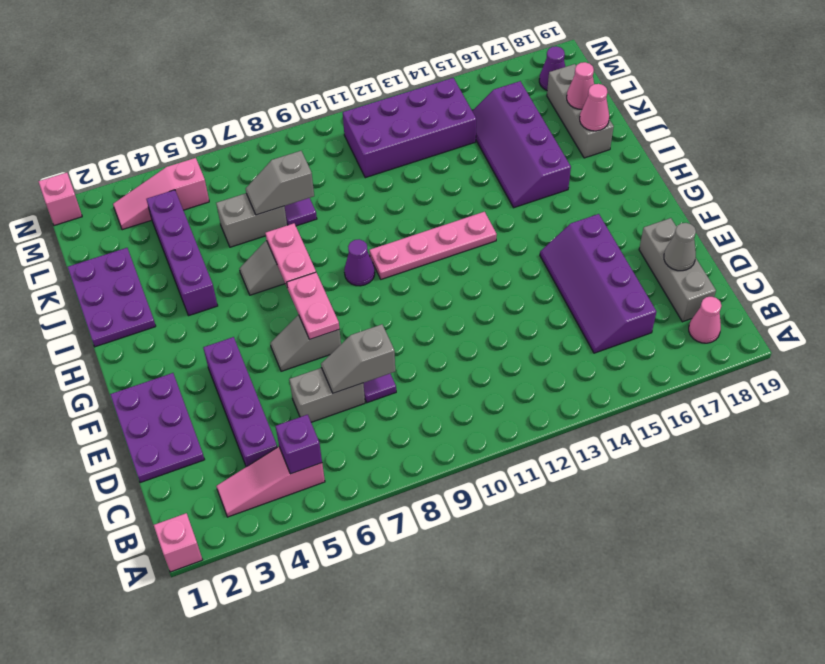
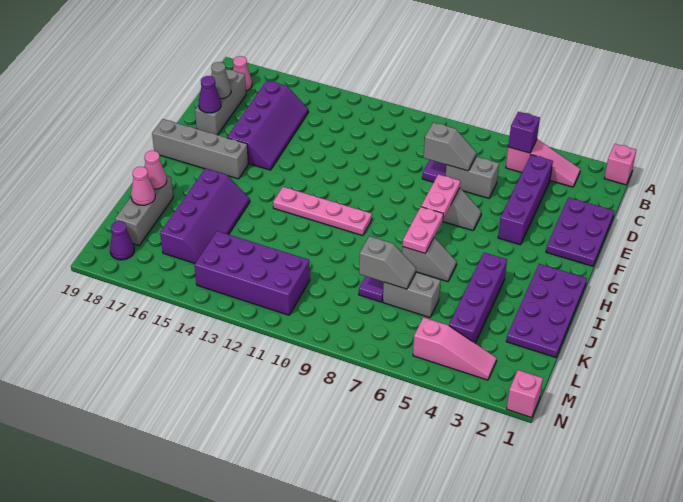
none -> grey 1x4 brick [152,119,248,179]
purple 1x1 cone [344,239,375,286] -> purple 1x1 cone moved to [199,76,221,113]
purple 2x3 plate [68,248,156,347] -> purple 2x4 plate [506,264,587,358]

